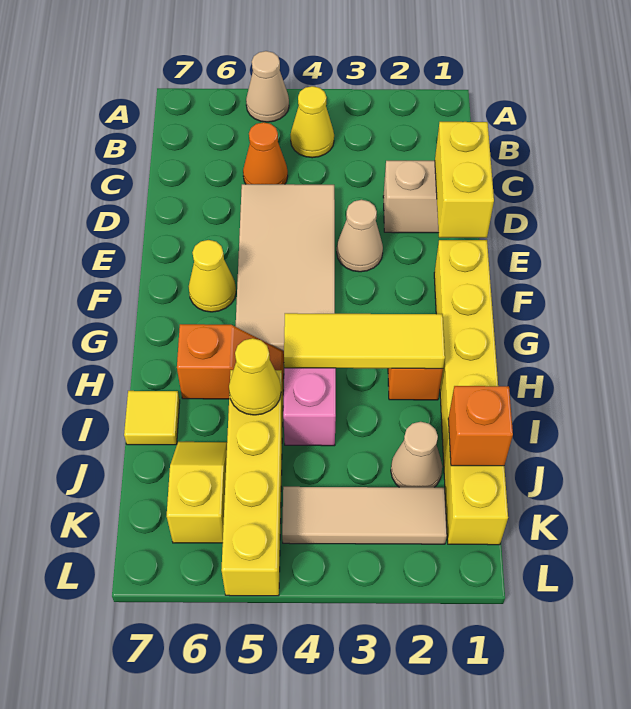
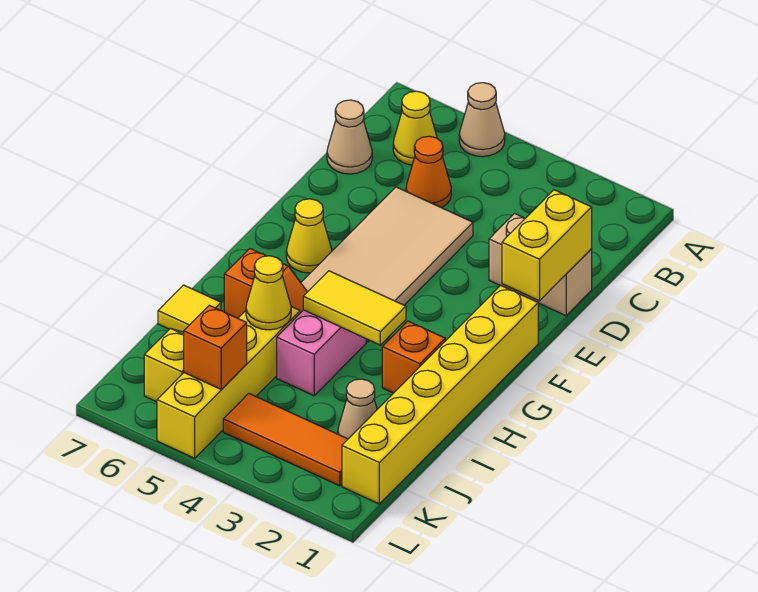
yellow 1x1 cone [290,86,334,158] -> yellow 1x1 cone moved to [393,91,437,165]
tan 1x1 cone [337,200,383,272] -> tan 1x1 cone moved to [327,100,372,174]
yellow 1x3 tile [284,313,445,369] -> yellow 1x2 tile [303,271,406,345]
orange 1x1 brick [448,386,513,466] -> orange 1x1 brick moved to [184,305,247,390]
tan 1x3 tile [282,487,447,544] -> orange 1x3 tile [223,393,348,486]

